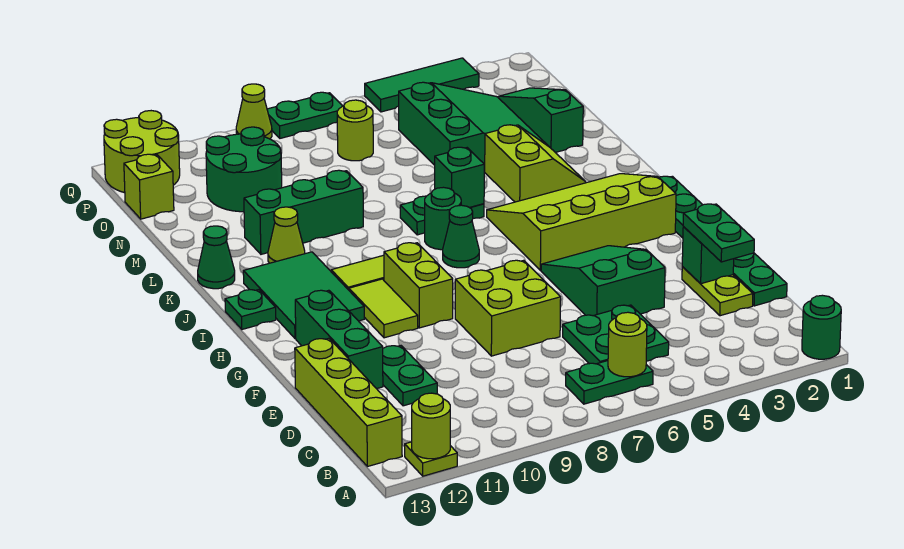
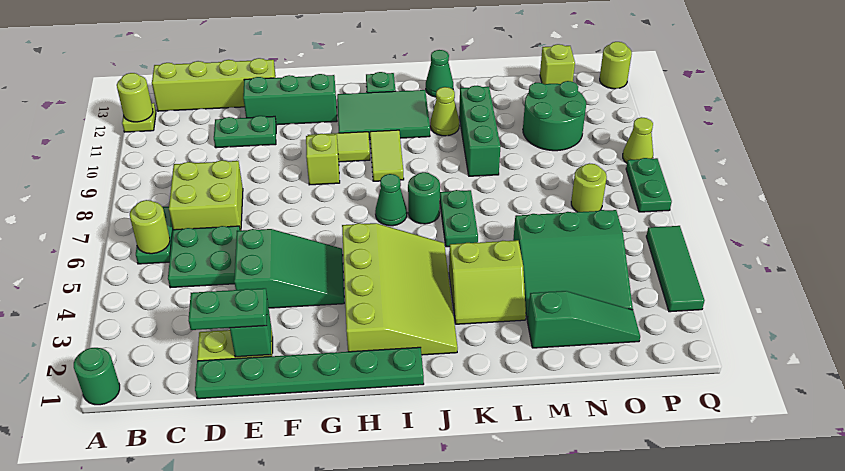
lime 2x2 brick [455,260,561,356] -> lime 2x2 brick moved to [169,160,243,231]
lime 1x2 brick [384,243,453,328] -> lime 1x1 brick [306,134,340,185]
green 1x1 brick [435,147,484,208] -> none
lime 2x2 round brick [104,111,180,193] -> lime 1x1 round brick [600,42,632,89]

